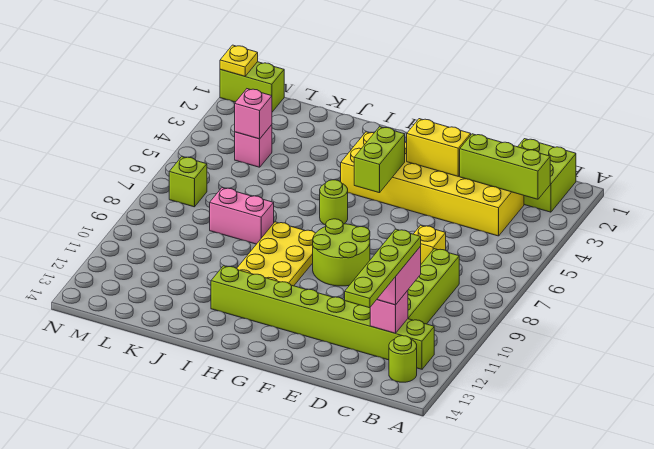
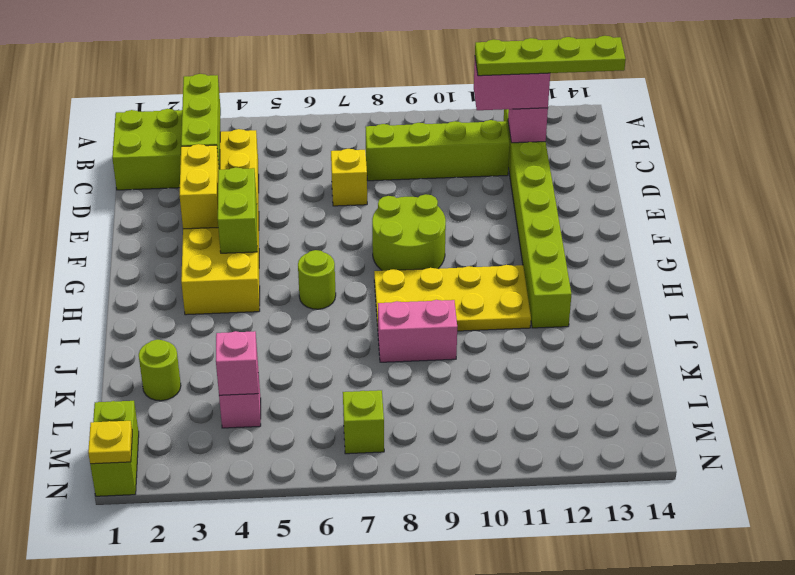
lime 1x1 round brick [389,336,417,382] -> lime 1x1 round brick moved to [139,340,181,401]
lime 1x2 brick [354,127,405,193] -> lime 1x2 brick turned to [218,167,257,253]
pink 1x2 brick [210,188,274,244] -> pink 1x2 brick turned to [378,300,457,362]

